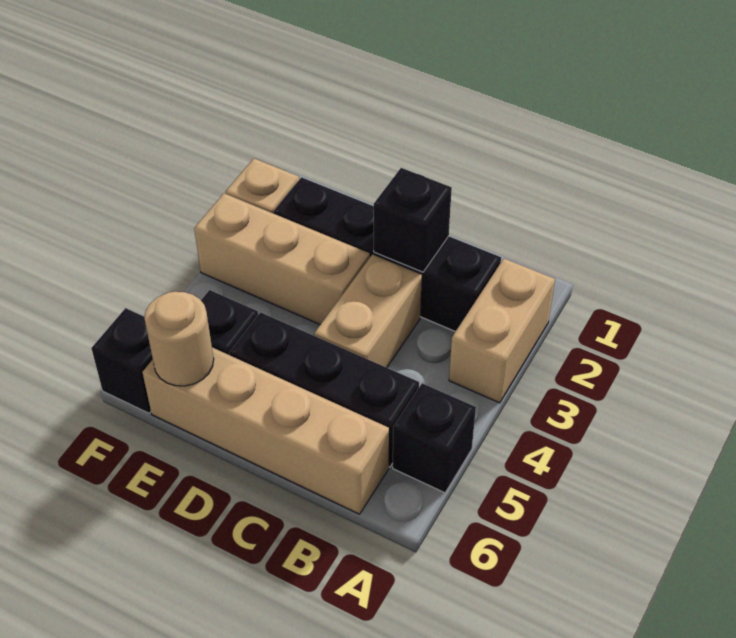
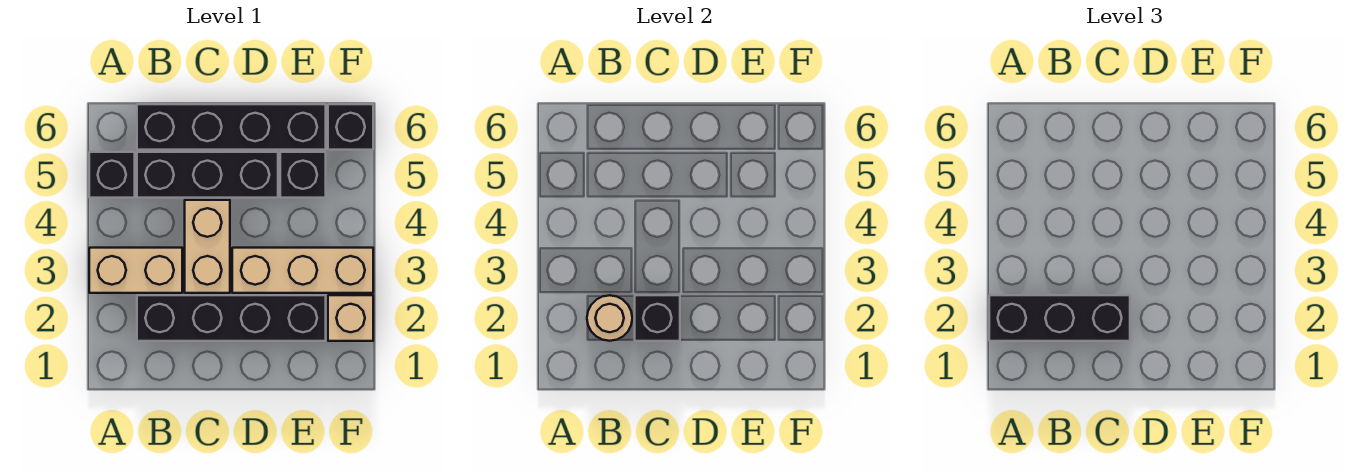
tan 1x2 brick [449,258,555,403] -> tan 1x2 brick turned to [89,248,182,293]
none -> black 1x3 brick [989,295,1130,341]
tan 1x4 brick [142,348,389,514] -> black 1x4 brick [137,104,326,150]
tan 1x1 round brick [144,291,214,386] -> tan 1x1 round brick moved to [587,295,632,341]

